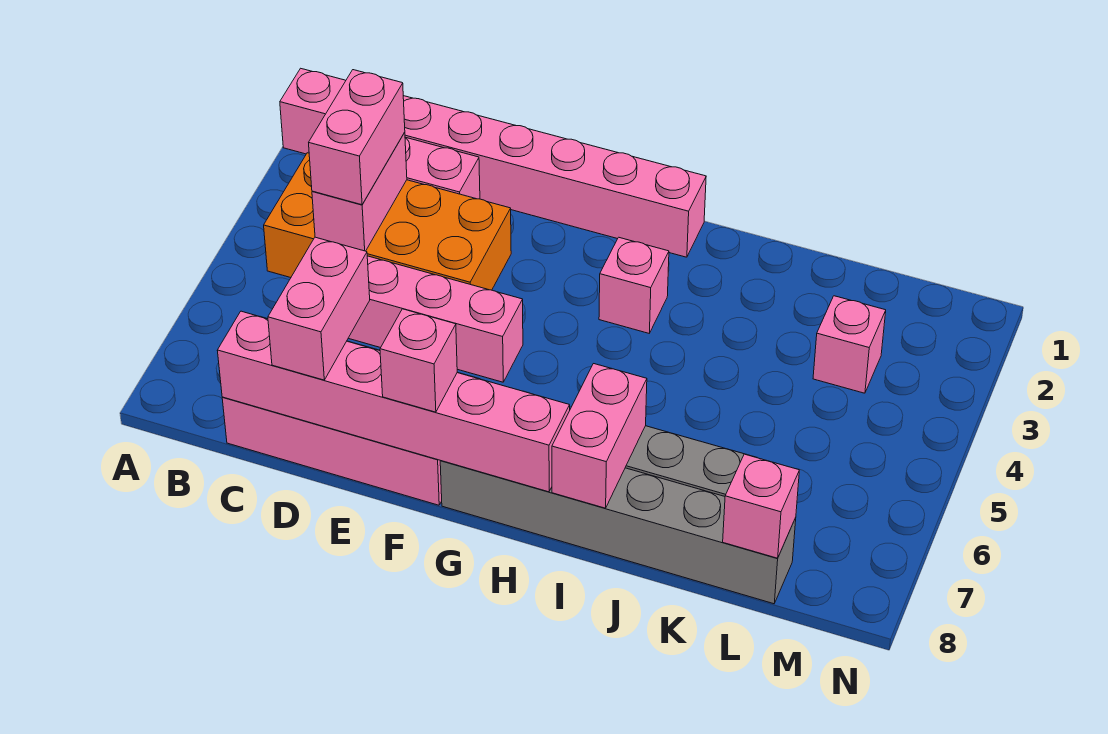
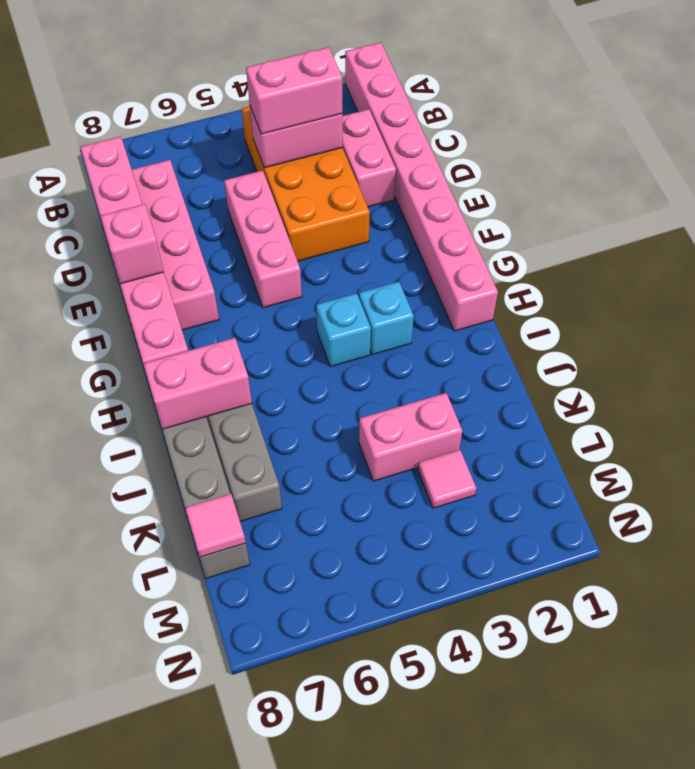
pink 1x2 brick [268,237,370,380] -> pink 1x2 brick moved to [359,393,462,481]
pink 1x1 brick [599,237,669,333] -> cyan 1x1 brick [359,282,414,355]
none -> cyan 1x1 brick [316,293,371,367]
pink 1x1 brick [813,296,886,393] -> pink 1x1 tile [418,450,476,508]
pink 1x1 brick [723,454,799,558] -> pink 1x1 tile [185,494,246,557]

